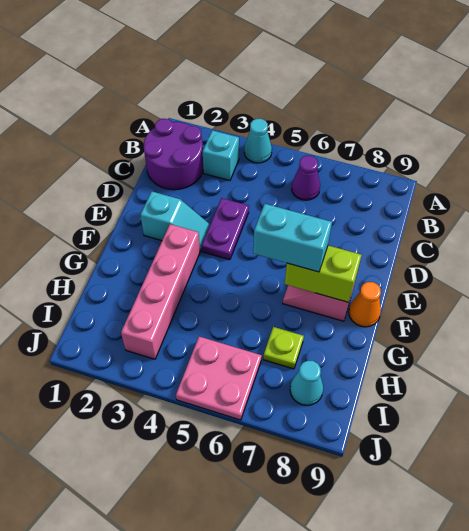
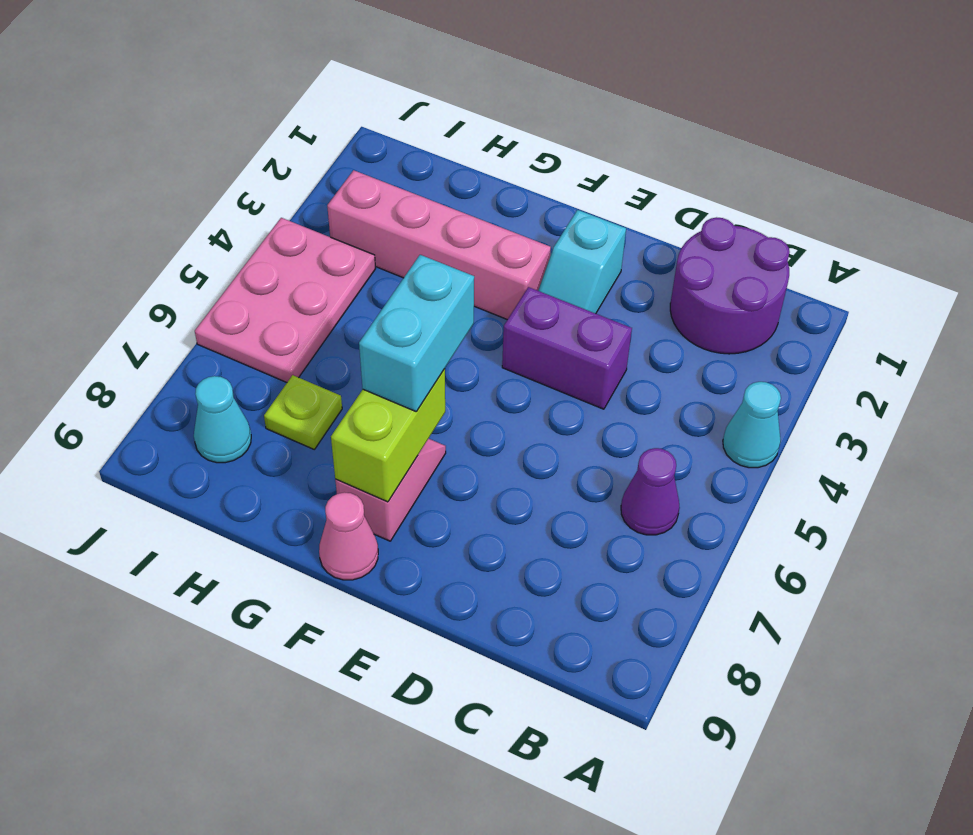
cyan 1x1 brick [203,130,239,181] -> none
purple 1x2 plate [201,198,249,260] -> purple 1x2 brick [502,287,632,409]
orange 1x1 cone [349,282,381,327] -> pink 1x1 cone [319,492,378,580]
pink 2x2 plate [176,337,262,420] -> pink 2x3 plate [195,218,375,382]

